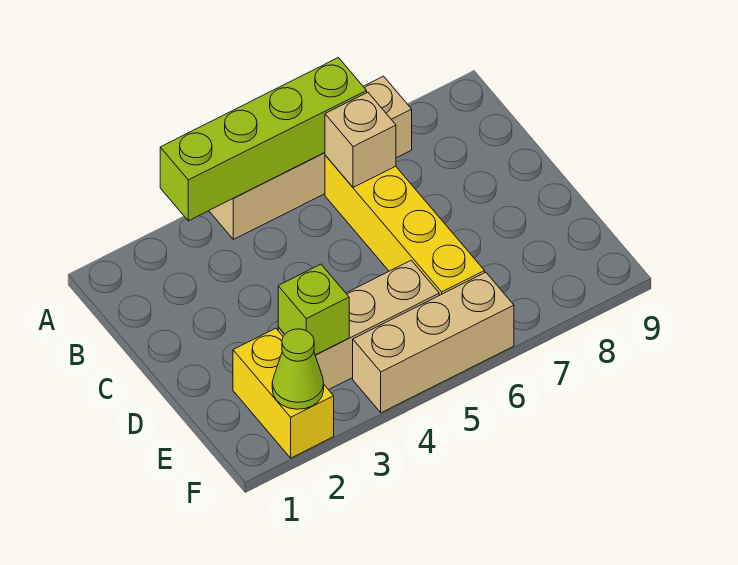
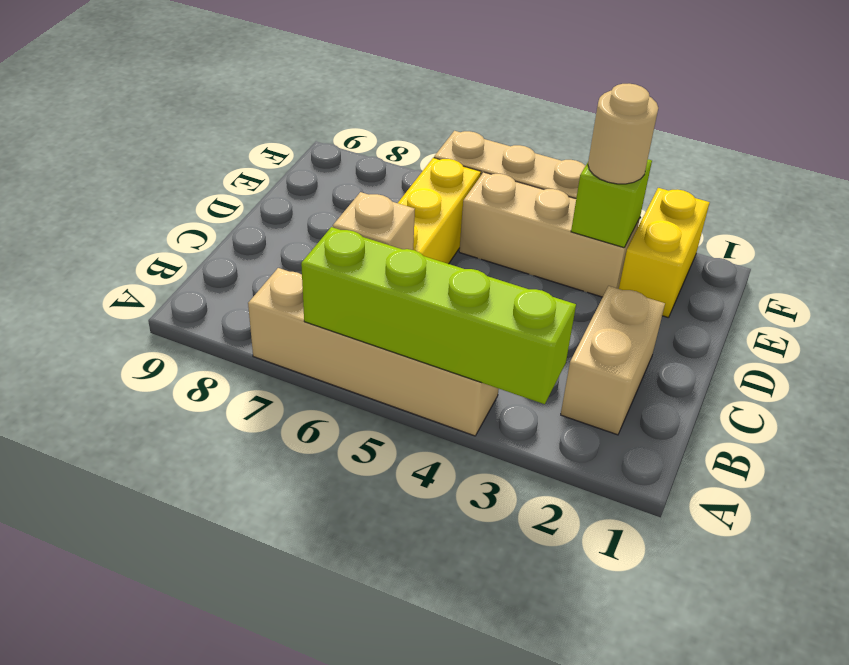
none -> tan 1x2 brick [561,286,665,435]
none -> tan 1x1 round brick [588,84,658,184]
lime 1x1 cone [272,329,324,409] -> none

